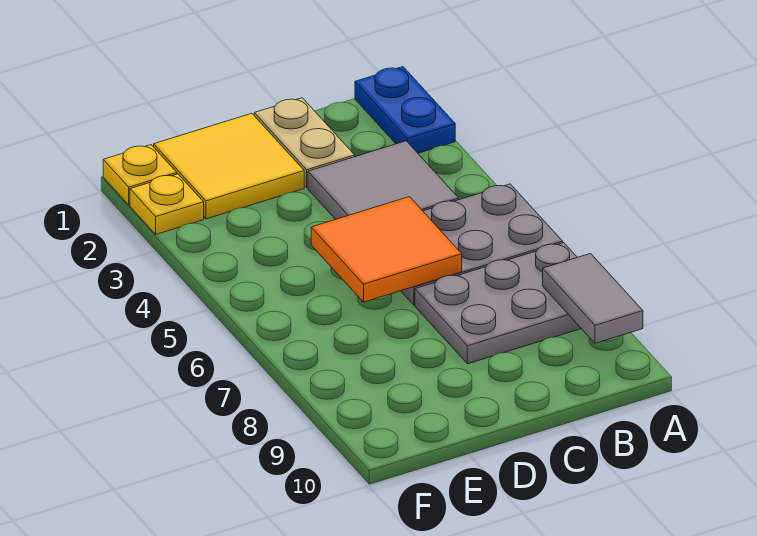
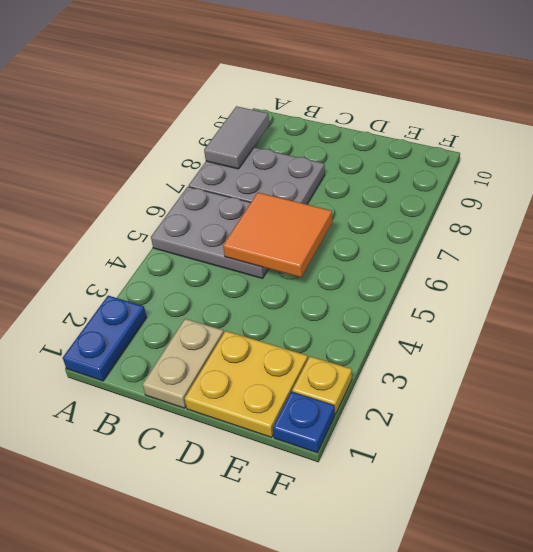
grey 2x2 tile [308,141,459,219] -> none
yellow 2x2 tile [154,113,304,219] -> yellow 2x2 plate [185,331,308,437]
yellow 1x1 plate [103,145,177,205] -> blue 1x1 plate [273,392,335,453]

